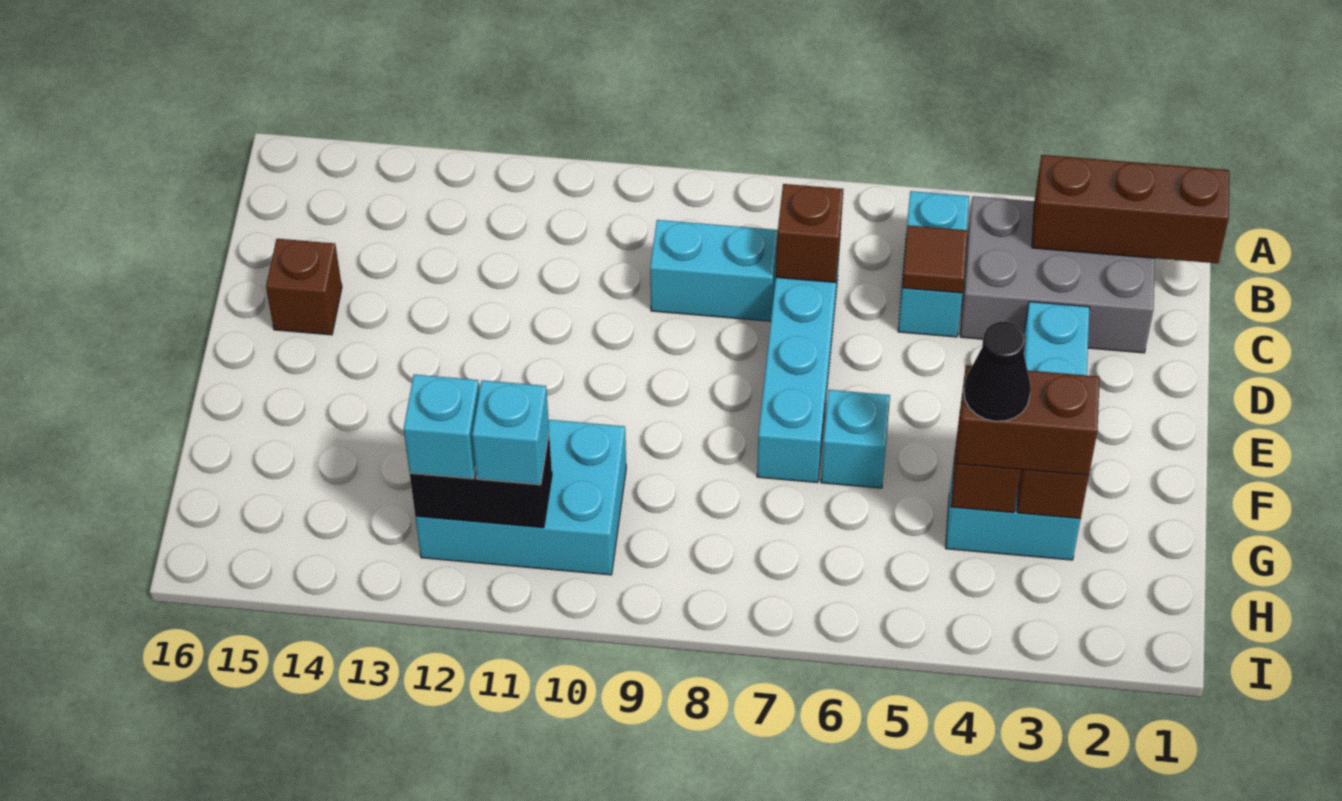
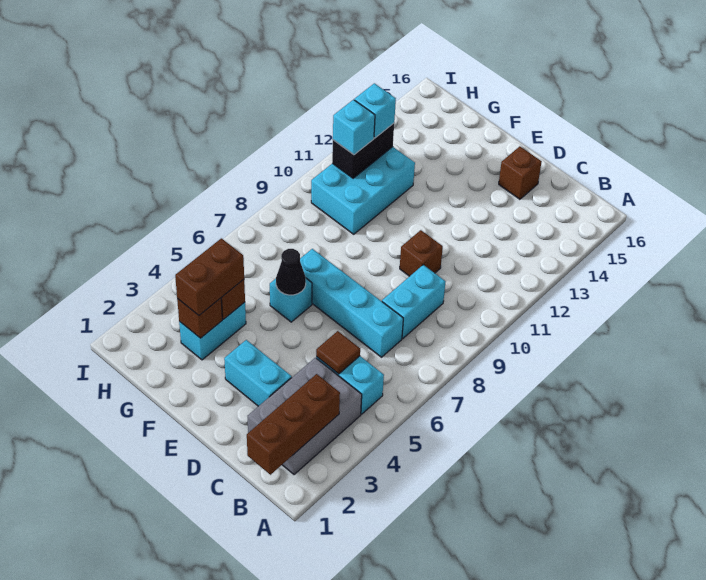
brown 1x1 brick [776,184,843,282] -> brown 1x1 brick moved to [400,230,443,276]
black 1x1 cone [964,321,1031,421] -> black 1x1 cone moved to [276,249,306,295]

